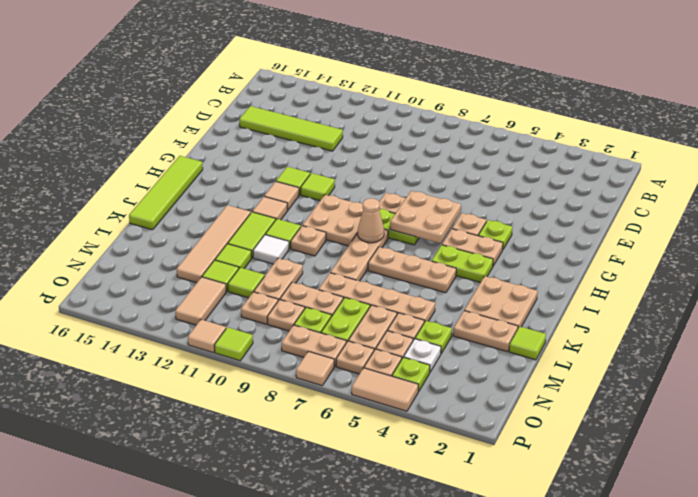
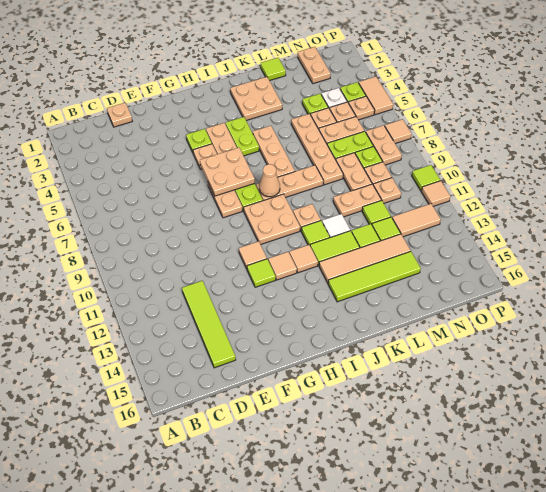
lime 1x1 tile [301,173,335,201] -> tan 1x1 tile [239,241,267,268]
lime 1x4 tile [129,156,203,230] -> lime 1x4 tile moved to [328,251,421,302]
tan 1x2 plate [453,311,518,352] -> tan 1x2 plate moved to [298,47,331,84]
tan 1x1 plate [336,341,374,374] -> tan 1x1 plate moved to [107,103,132,127]

